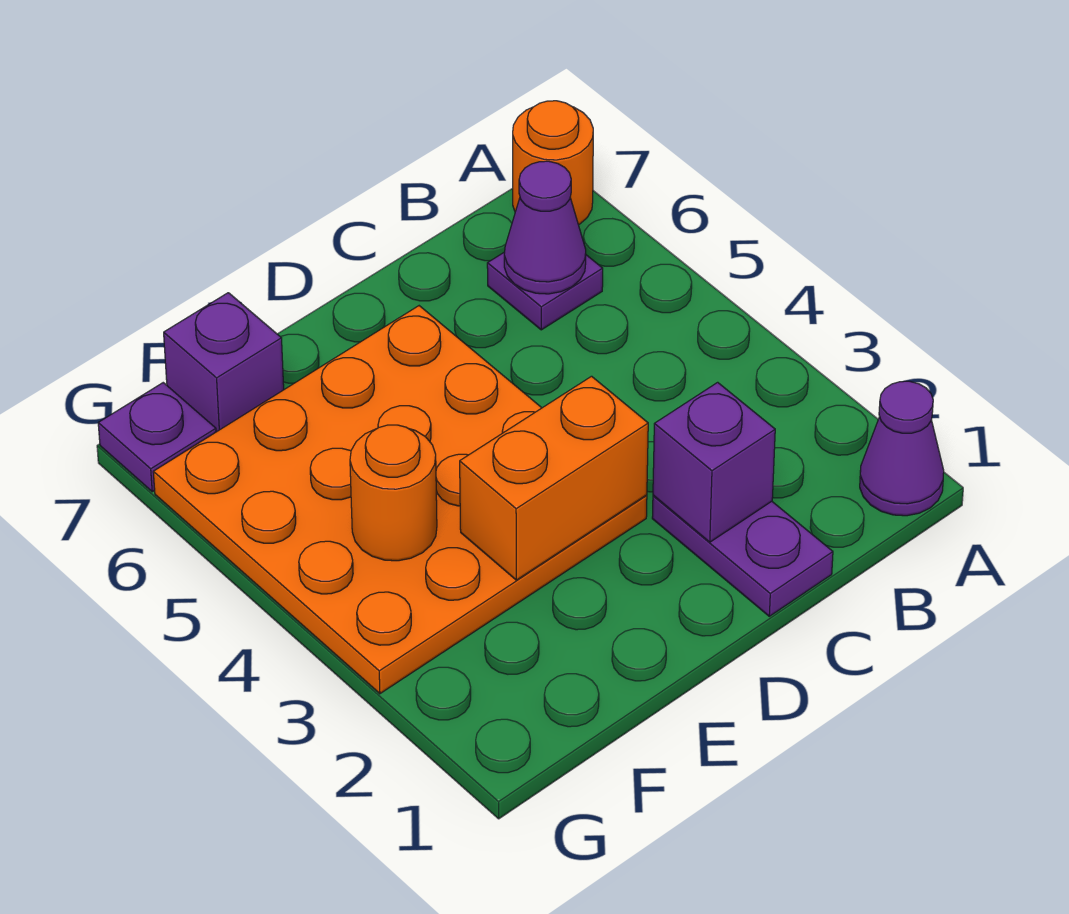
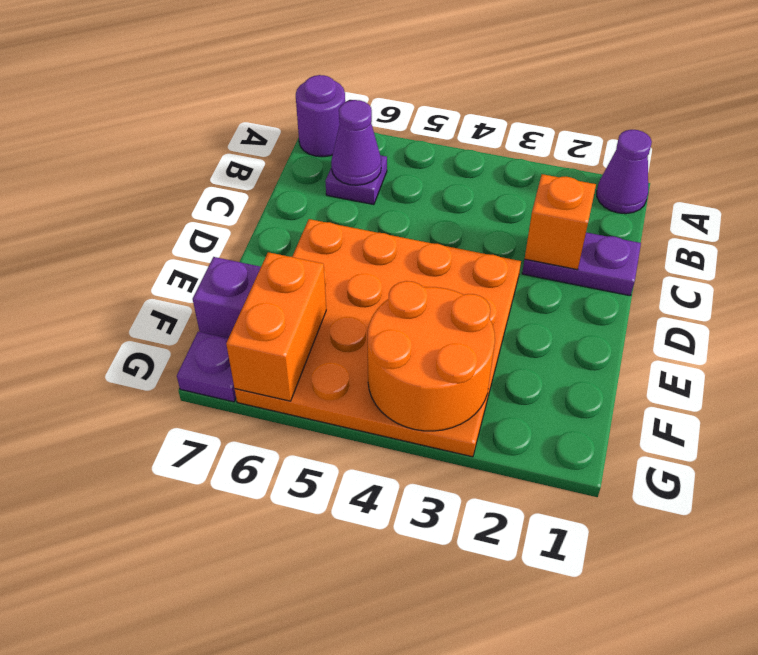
orange 1x1 round brick [513,101,593,225] -> purple 1x1 round brick [296,75,345,157]
purple 1x1 brick [653,382,775,542] -> orange 1x1 brick [525,174,596,270]
orange 1x2 brick [460,376,648,580] -> orange 1x2 brick moved to [226,252,326,401]
orange 1x1 round brick [350,425,437,561] -> orange 2x2 round brick [368,281,495,431]

